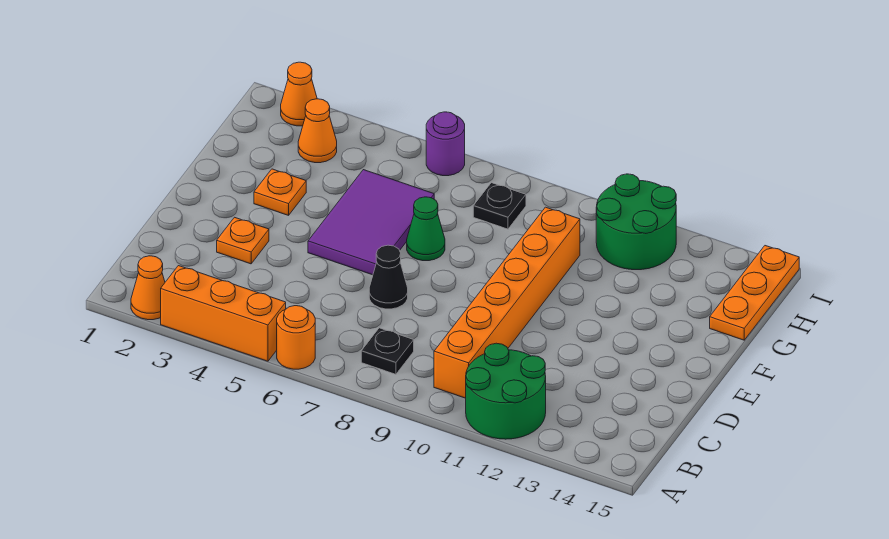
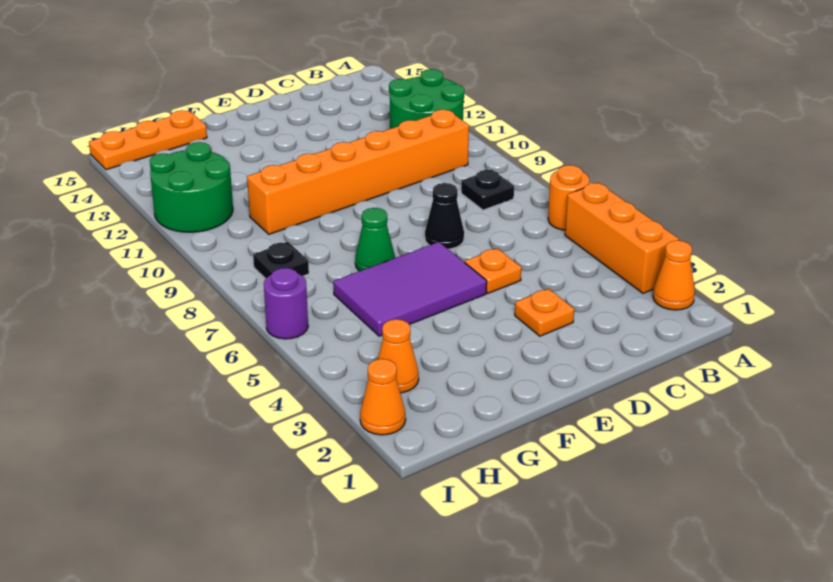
orange 1x1 plate [254,169,306,215] -> orange 1x1 plate moved to [465,248,521,293]

